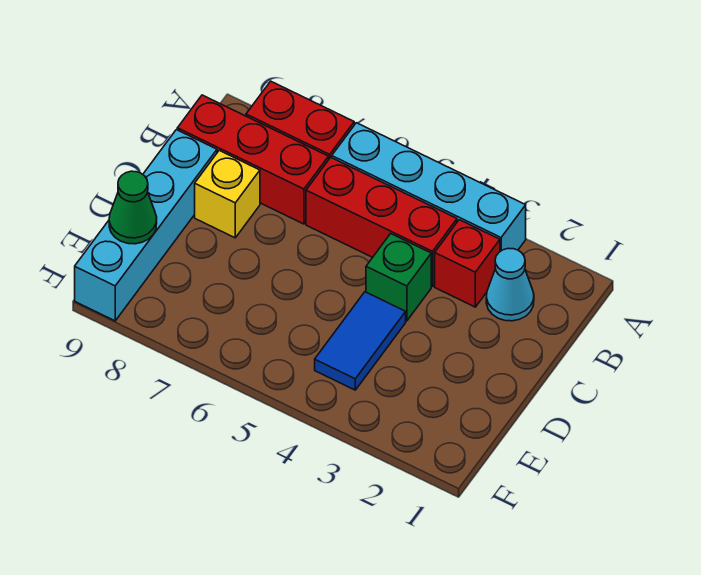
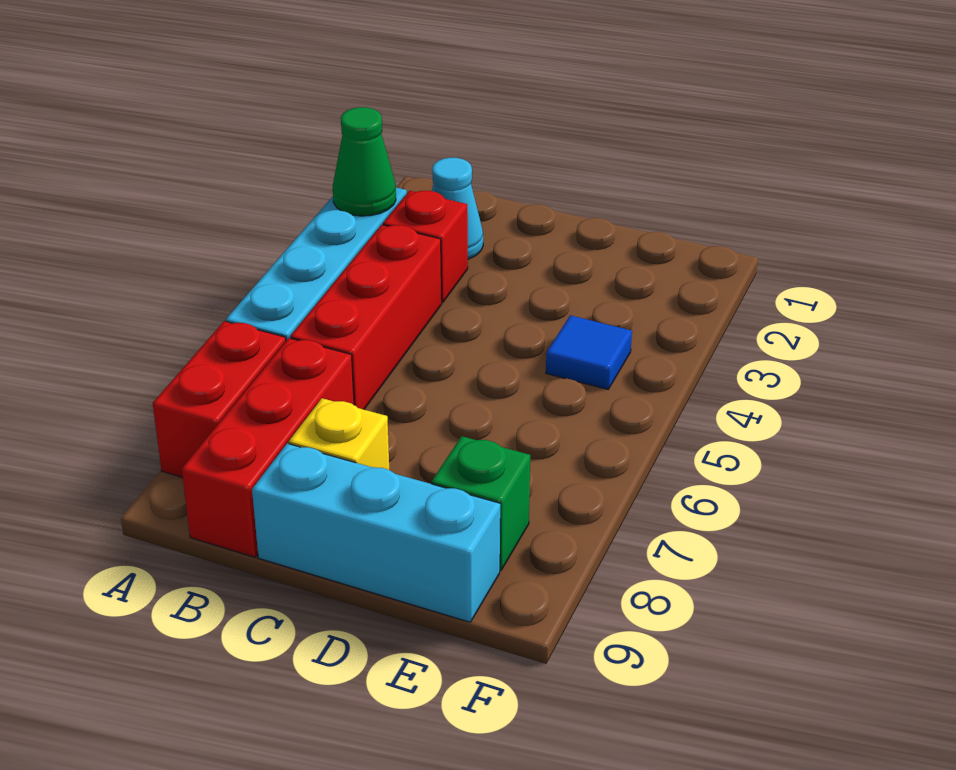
green 1x1 brick [366,234,431,321] -> green 1x1 brick moved to [431,436,530,570]
cyan 1x4 brick [75,130,217,321] -> cyan 1x3 brick [252,444,500,622]
blue 1x2 tile [315,292,406,390] -> blue 1x1 tile [546,315,632,389]
green 1x1 cone [109,171,157,244] -> green 1x1 cone moved to [333,107,396,216]

